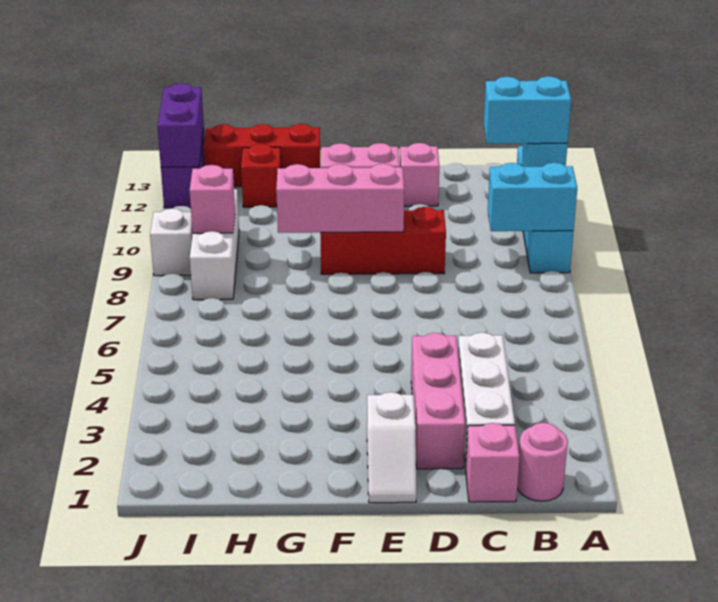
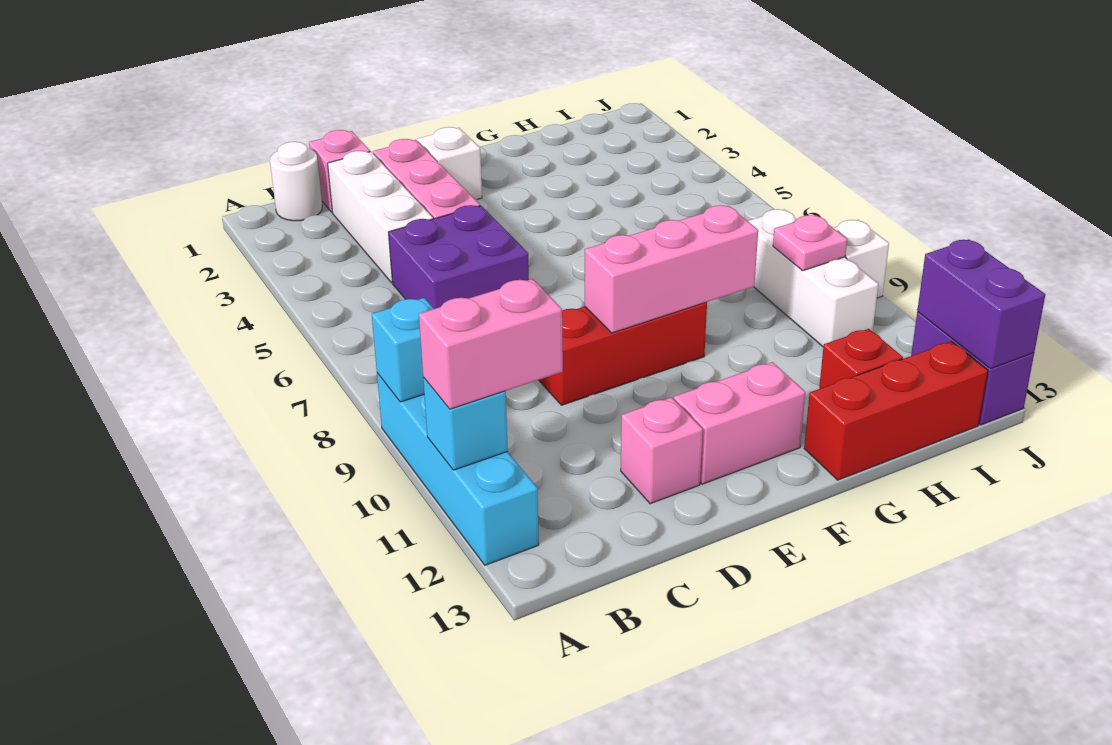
cyan 1x2 brick [488,163,577,231] -> cyan 1x1 brick [372,298,434,402]
cyan 1x2 brick [484,76,571,144] -> pink 1x2 brick [419,279,563,409]
pink 1x1 round brick [517,423,568,501] -> white 1x1 round brick [270,142,322,221]
none -> purple 2x2 brick [389,205,529,309]
pink 1x1 brick [190,165,235,233] -> pink 1x1 plate [773,215,847,271]

